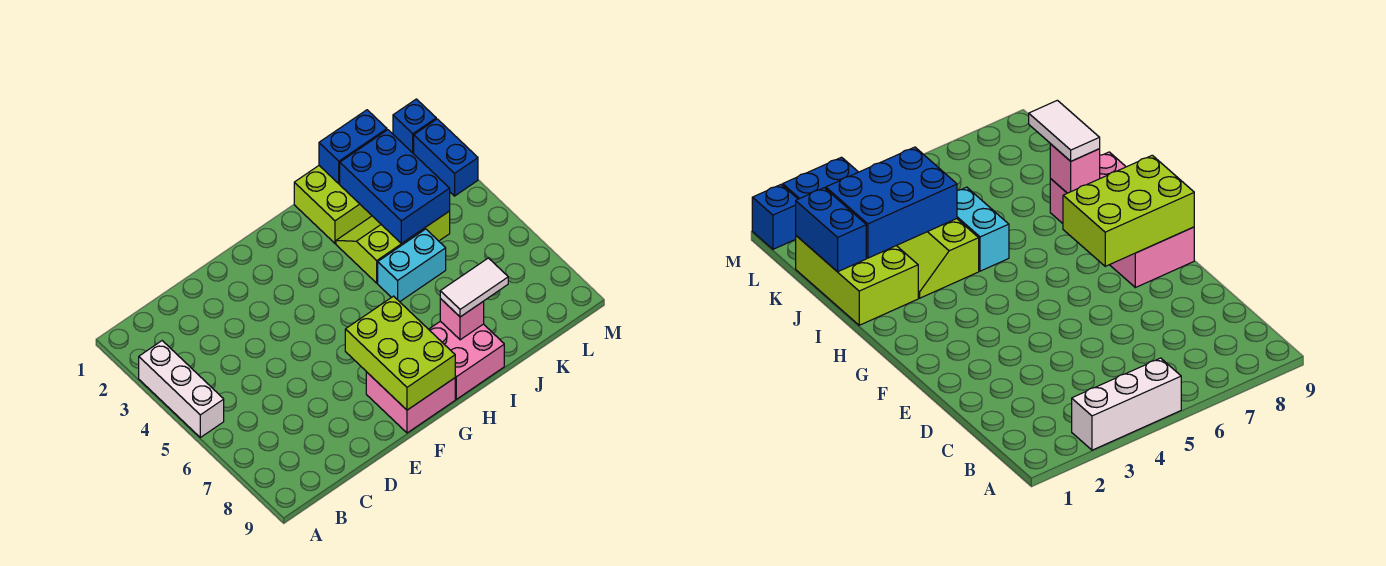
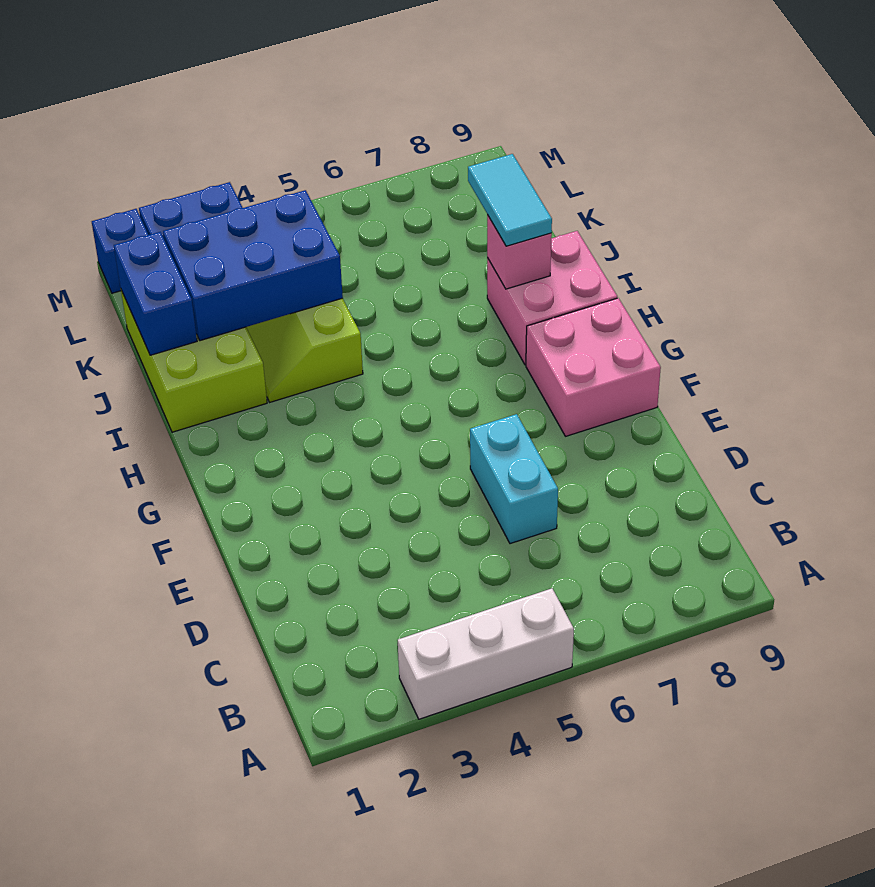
lime 2x3 brick [345,296,455,410] -> none
cyan 1x2 brick [378,229,446,302] -> cyan 1x2 brick moved to [470,414,558,544]
white 1x2 tile [440,258,508,317] -> cyan 1x2 tile [468,154,552,246]

